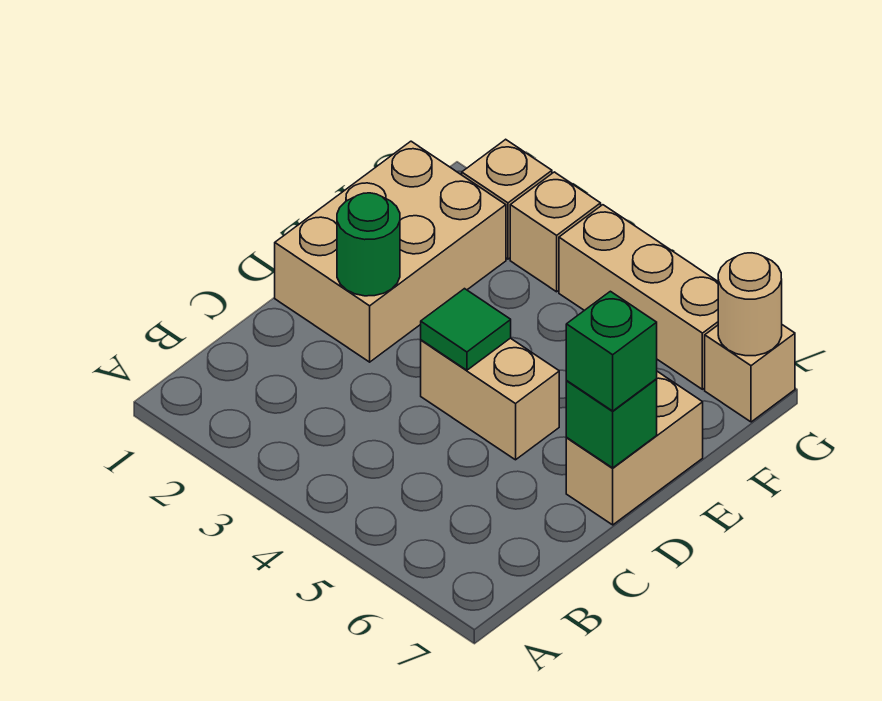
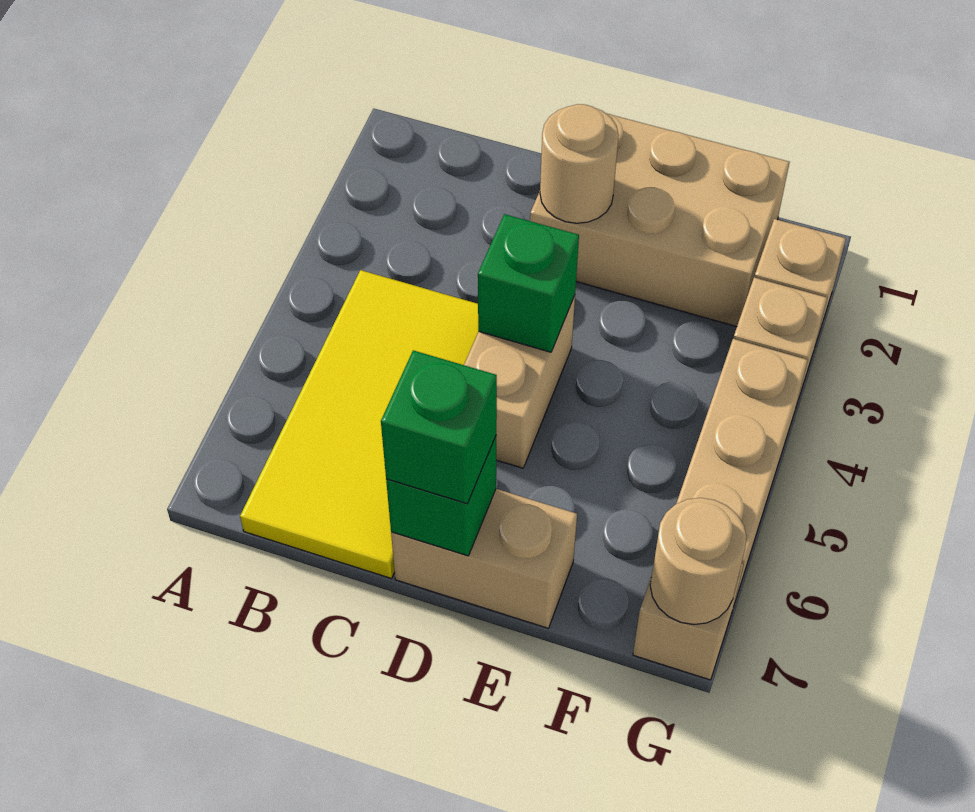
none -> yellow 2x4 tile [240,270,479,579]
green 1x1 round brick [337,193,400,296] -> tan 1x1 round brick [540,104,619,223]
green 1x1 tile [421,289,511,370] -> green 1x1 brick [478,214,579,352]

